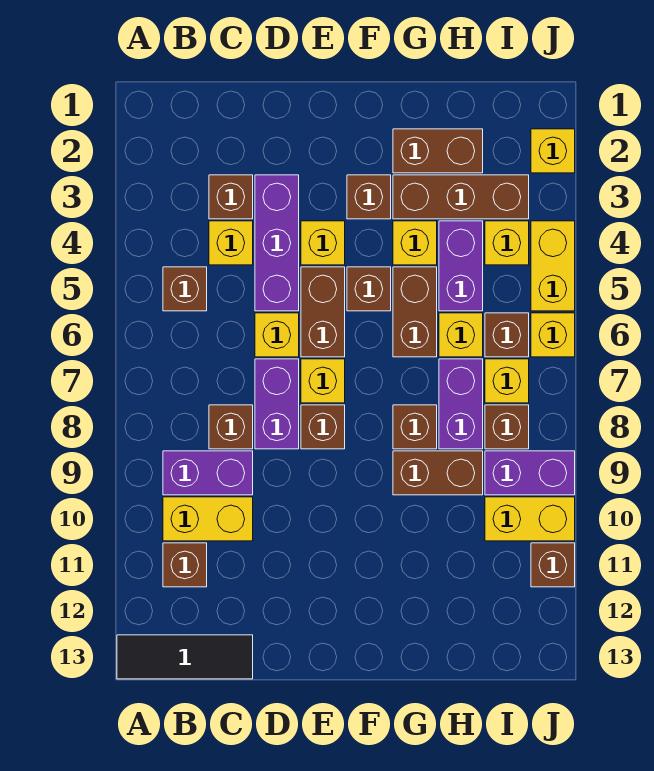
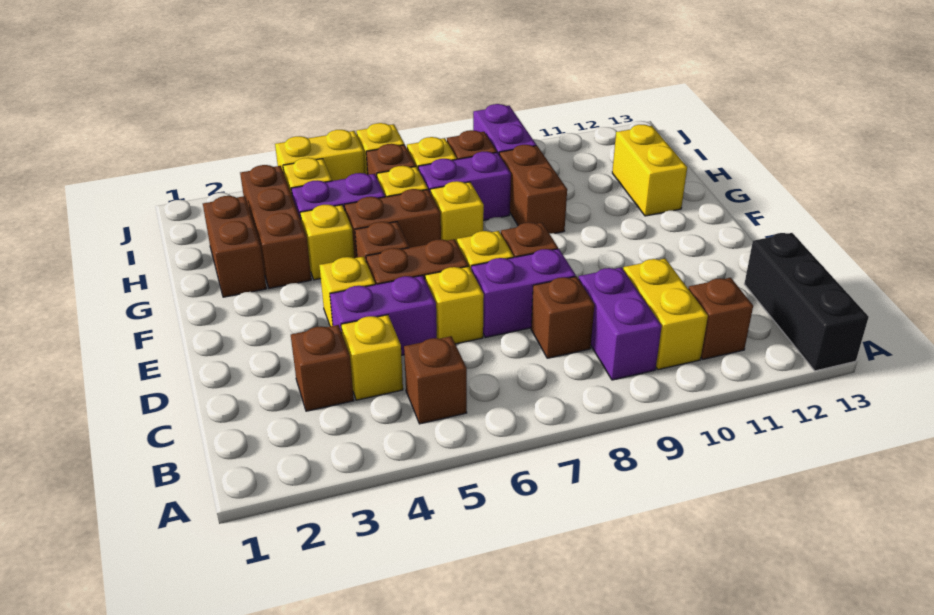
black 1x3 tile [117,635,253,679] -> black 1x3 brick [744,233,869,371]
purple 1x3 brick [255,175,299,311] -> purple 1x2 brick [330,275,437,355]
brown 1x1 brick [347,175,391,219] -> none
brown 1x1 brick [393,405,437,449] -> none
yellow 1x2 brick [485,497,575,541] -> yellow 1x2 brick moved to [612,125,687,216]
yellow 1x1 brick [531,129,575,173] -> yellow 1x1 brick moved to [431,181,484,242]
brown 1x1 brick [531,543,575,587] -> none

